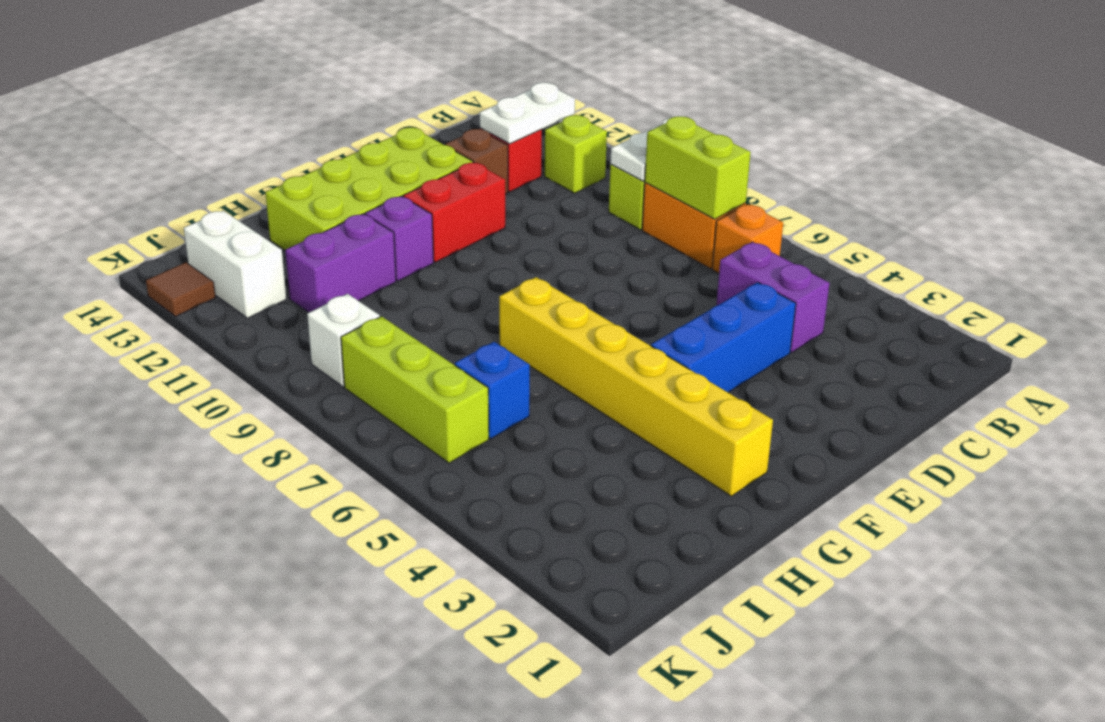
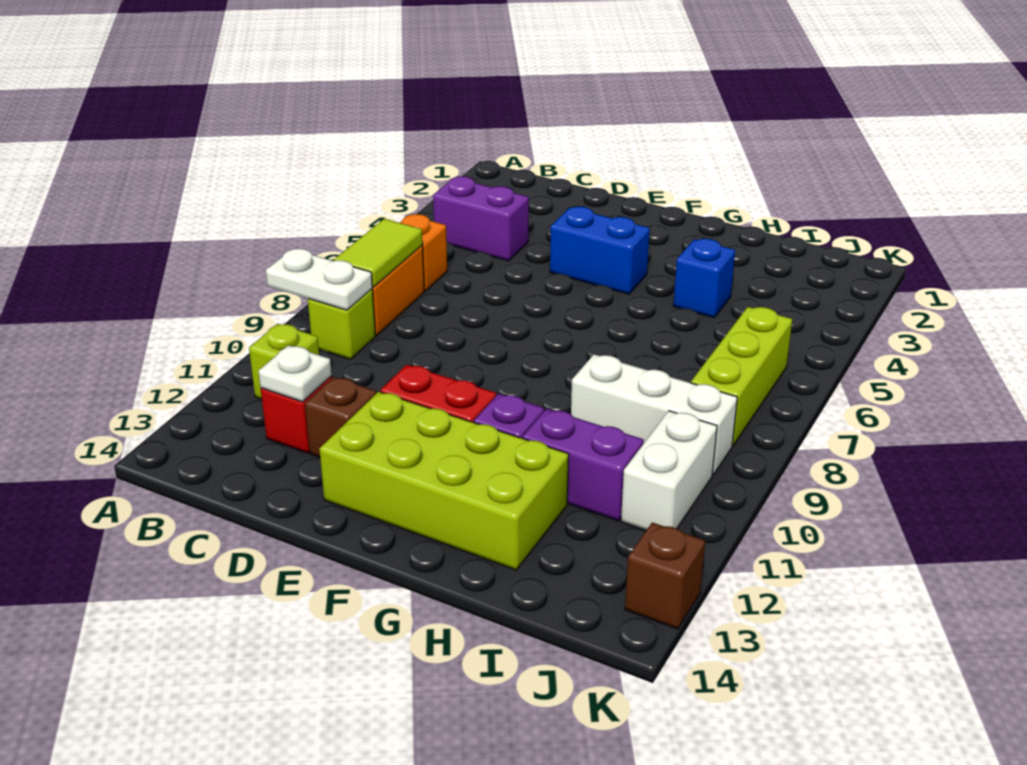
lime 1x2 brick [645,116,751,219] -> lime 1x2 tile [334,219,423,287]
white 1x2 plate [480,83,575,144] -> white 1x1 plate [259,345,331,402]
purple 1x2 brick [716,242,830,352] -> purple 1x2 brick turned to [433,176,529,261]
blue 1x3 brick [651,282,796,392] -> blue 1x2 brick [550,207,650,294]
yellow 1x6 brick [499,277,773,496] -> none
blue 1x1 brick [455,342,530,439] -> blue 1x1 brick moved to [673,239,735,318]
white 1x1 brick [307,294,380,387] -> white 1x3 brick [571,354,737,475]
white 1x2 brick [184,211,286,318] -> white 1x2 brick moved to [621,411,717,530]
brown 1x1 tile [146,262,215,316] -> brown 1x1 brick [625,523,705,629]

